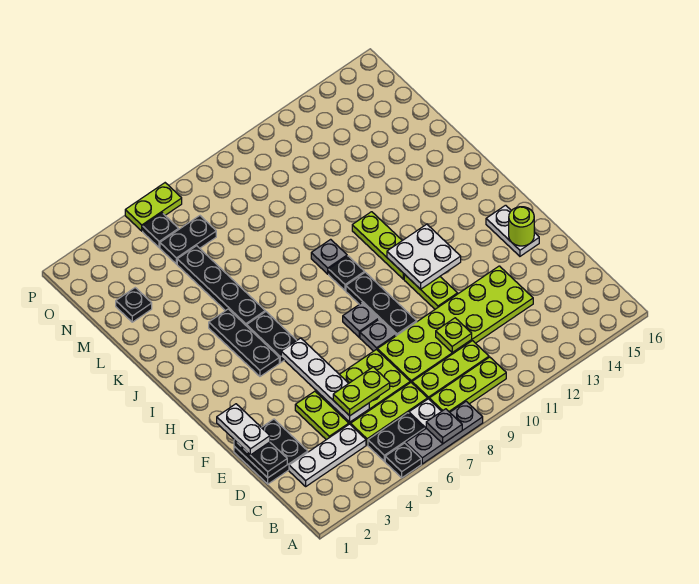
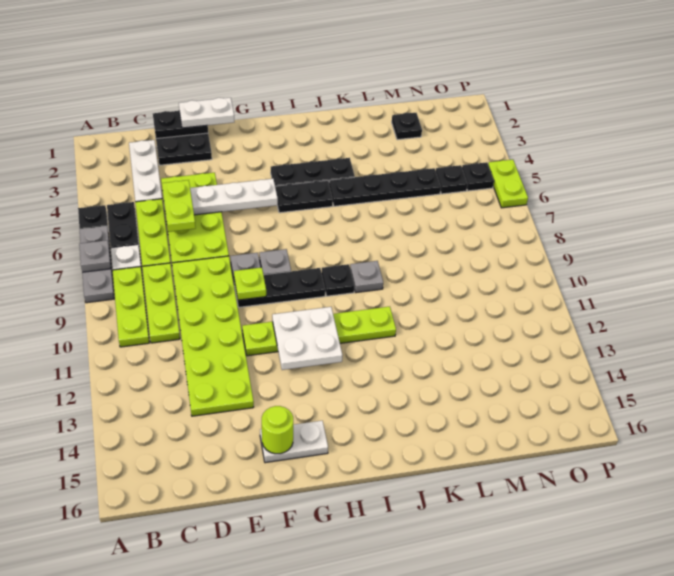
lime 1x1 plate [436,318,472,353] -> lime 1x1 plate moved to [234,267,266,300]
black 1x2 plate [160,216,216,264] -> black 1x1 plate [436,165,468,194]

